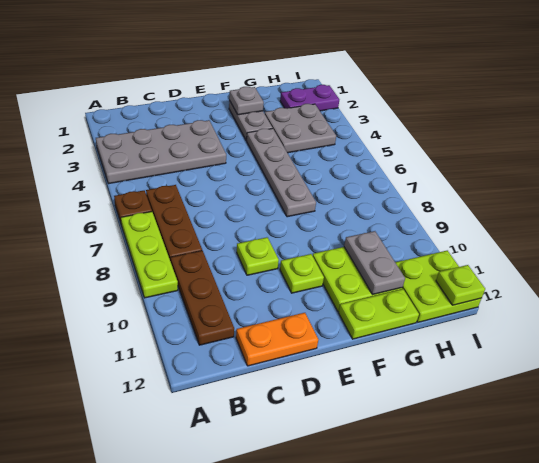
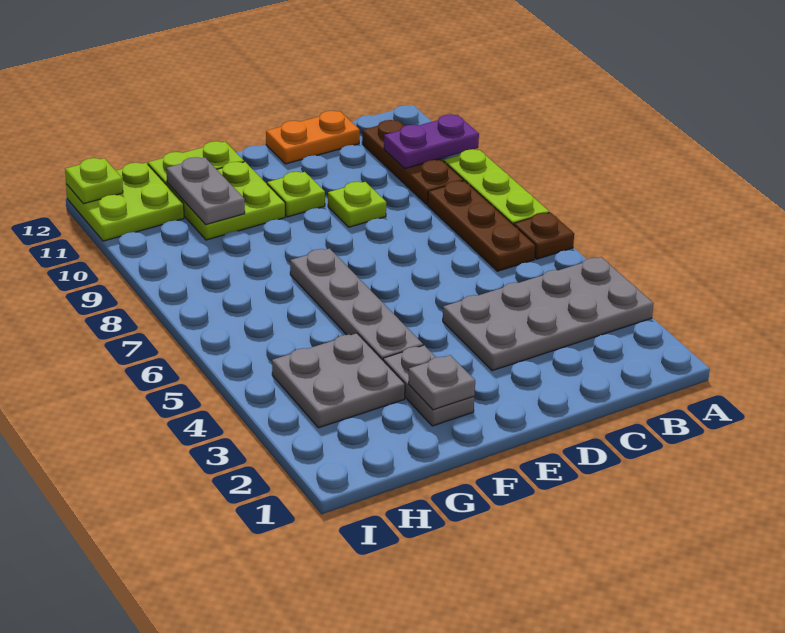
purple 1x2 plate [280,85,339,111] -> purple 1x2 plate moved to [384,114,479,169]

